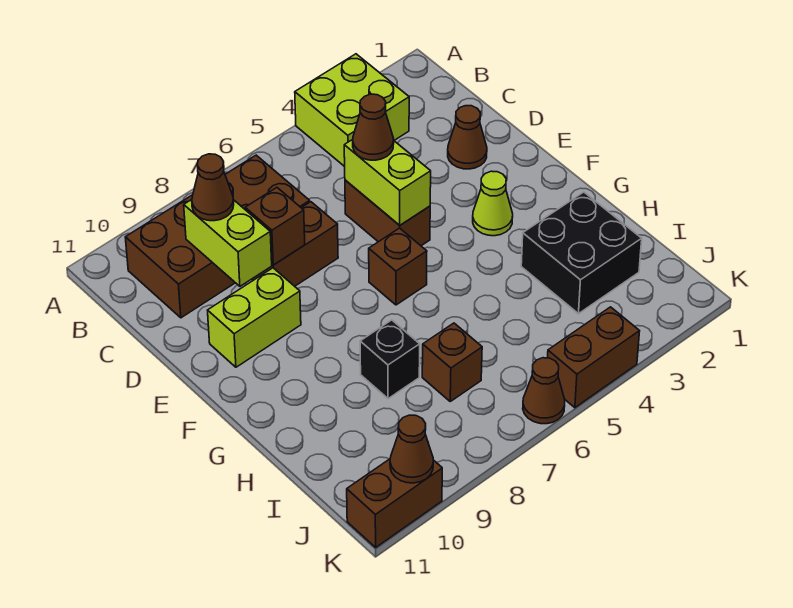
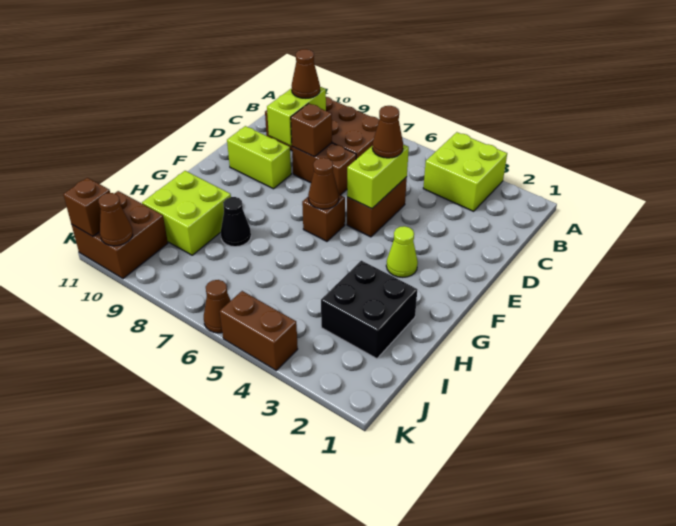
brown 1x1 cone [448,106,487,169] -> brown 1x1 cone moved to [308,158,339,209]
black 1x1 brick [360,320,420,399] -> black 1x1 cone [221,197,251,247]
none -> lime 2x2 brick [142,171,231,255]
brown 1x1 brick [422,323,482,401] -> brown 1x1 brick moved to [63,178,110,236]
brown 1x2 brick [347,459,442,547] -> brown 2x2 brick [72,191,168,279]

